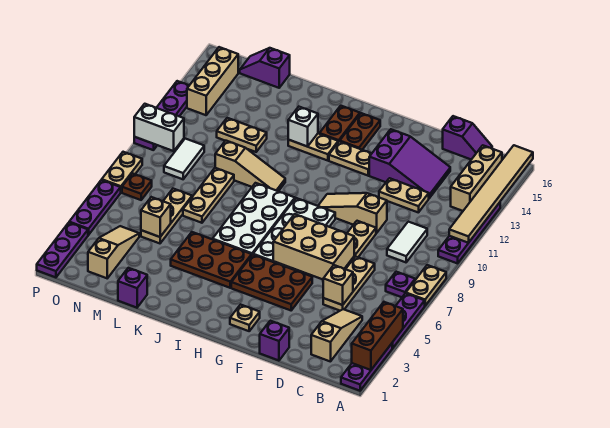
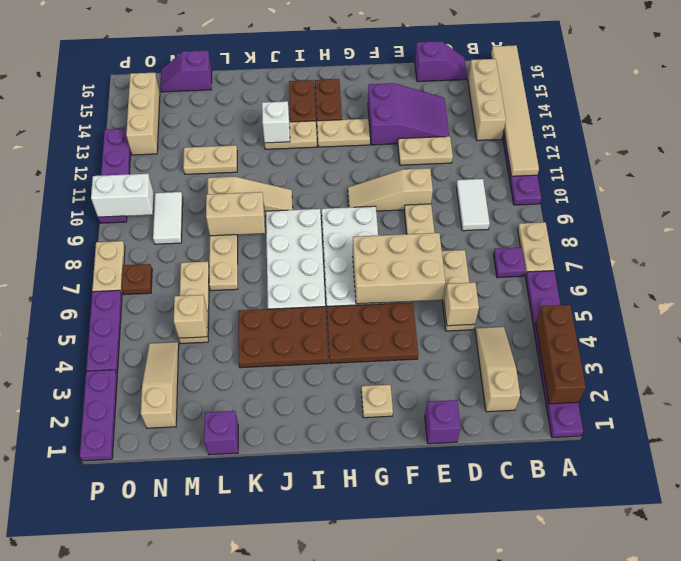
none -> tan 1x2 brick [206,192,265,236]

